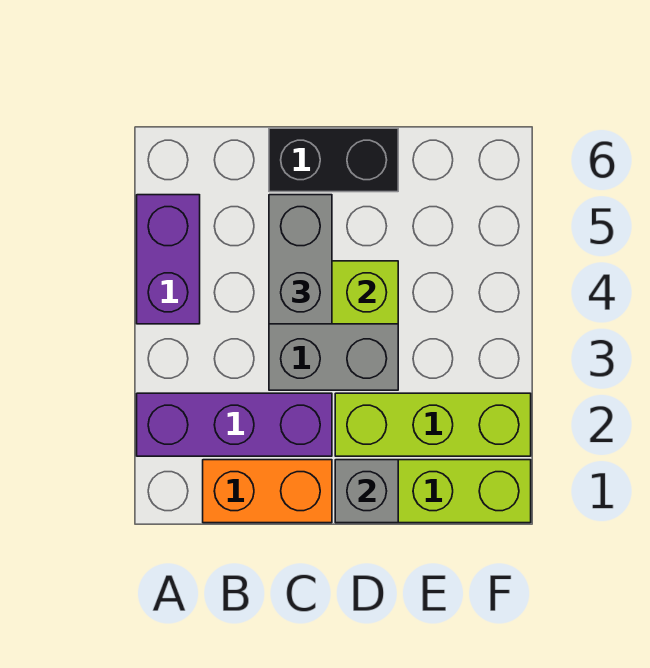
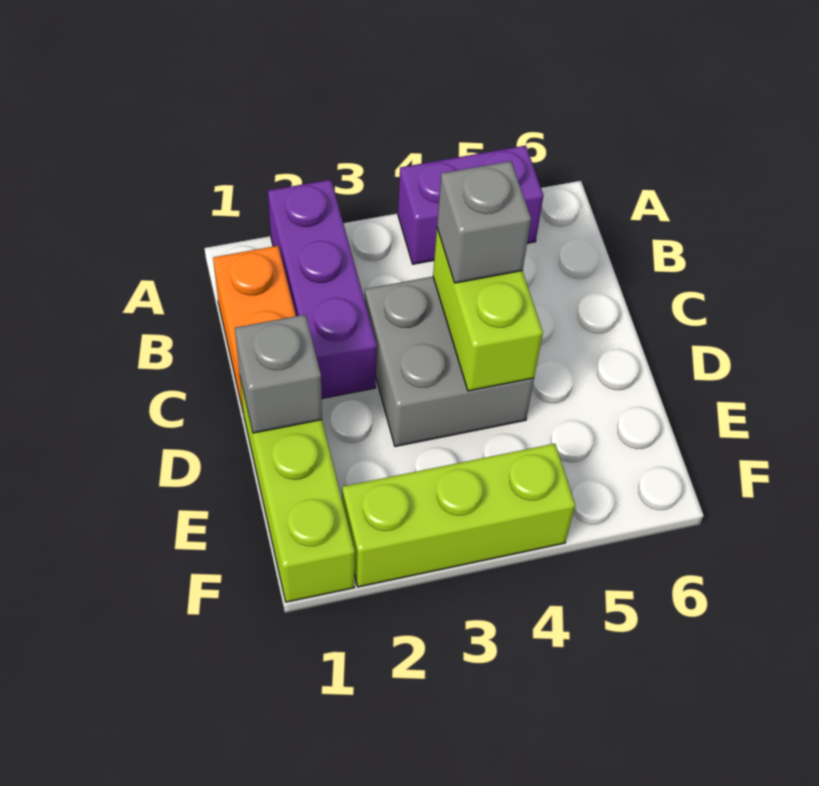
grey 1x2 brick [269,195,332,324] -> grey 1x1 brick [437,161,531,283]
black 1x2 brick [269,128,398,192] -> none
lime 1x3 brick [335,393,531,456] -> lime 1x3 brick turned to [342,444,575,587]

